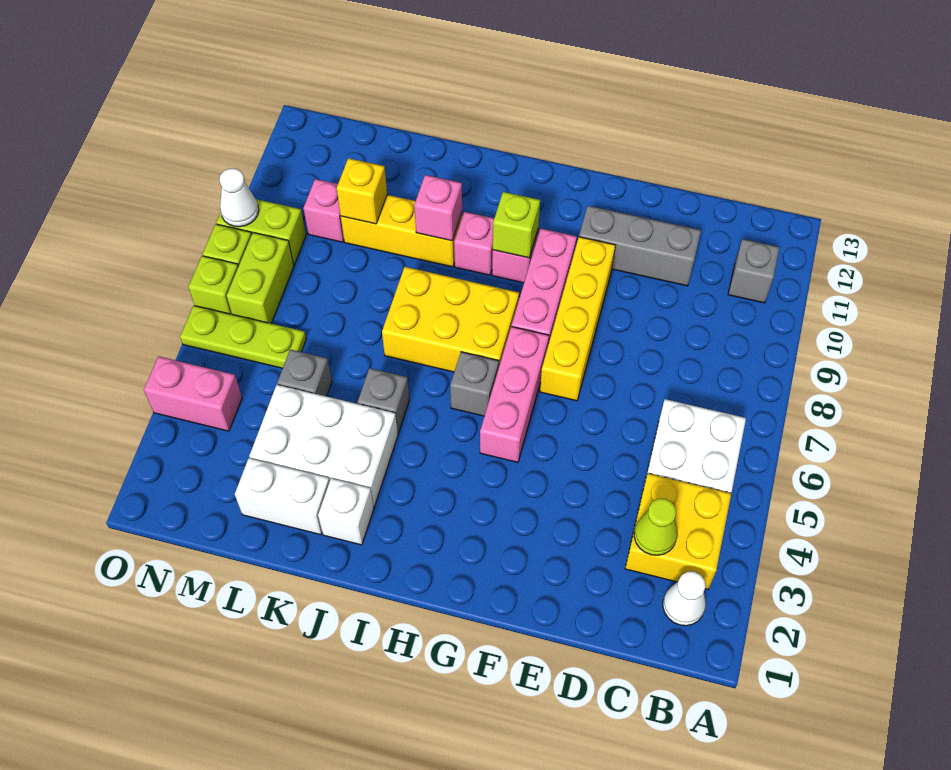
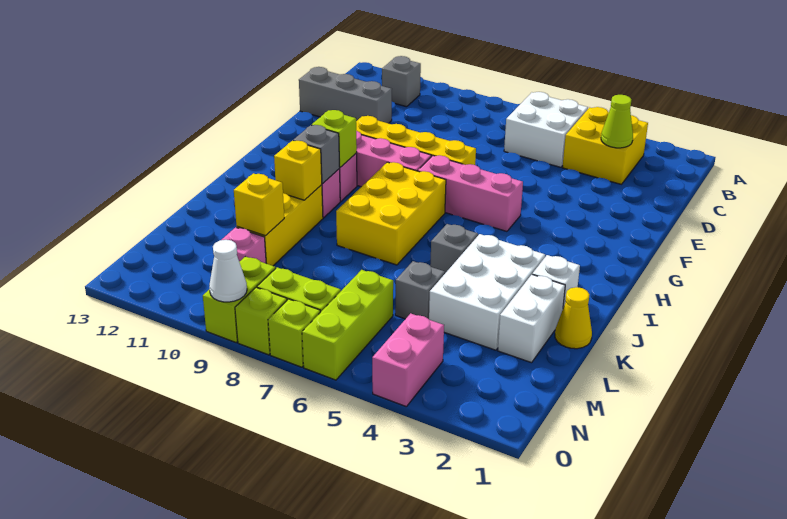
white 1x1 cone [663,572,706,626] -> none
grey 1x3 brick [579,206,701,286] -> grey 1x3 brick turned to [299,67,392,123]
grey 1x1 brick [450,352,499,416] -> grey 1x1 brick moved to [293,125,340,184]
pink 1x1 brick [414,175,462,241] -> yellow 1x1 brick [274,141,322,200]
none -> yellow 1x1 cone [555,287,592,349]
lime 1x3 plate [180,306,306,368] -> lime 1x3 brick [302,270,393,380]

